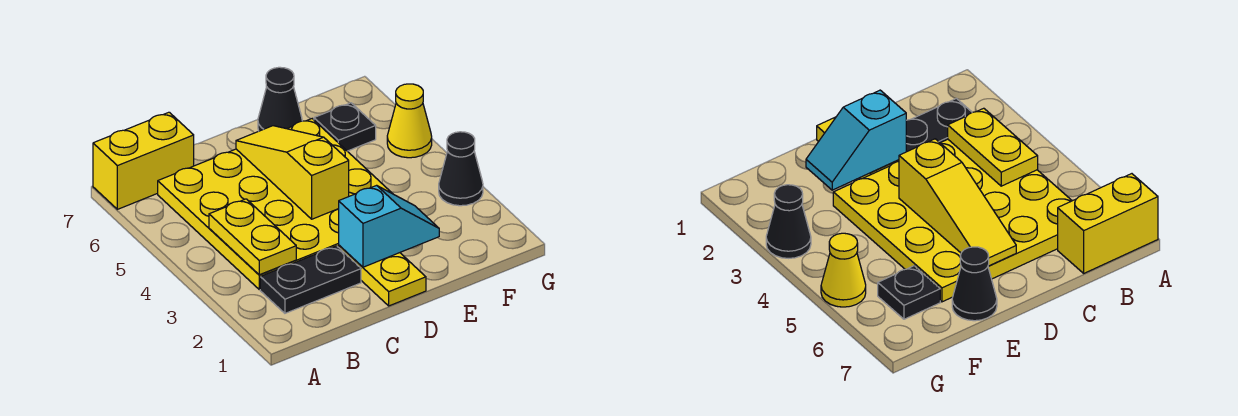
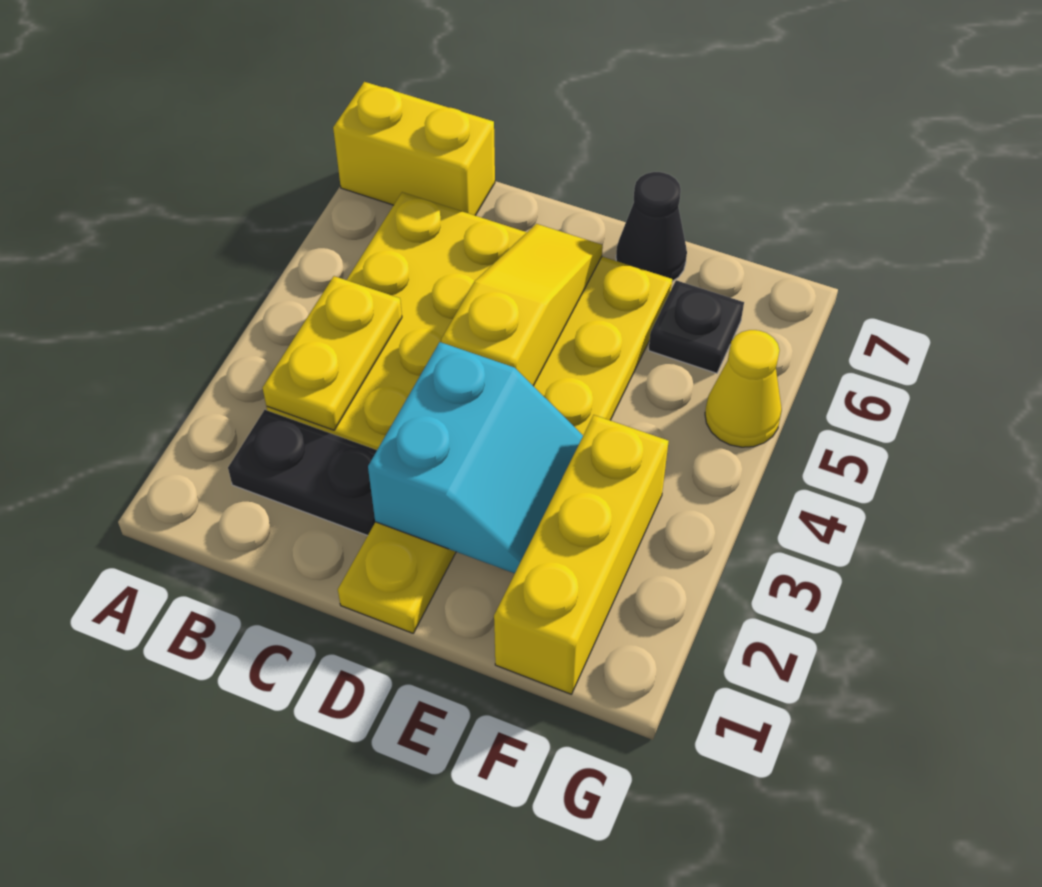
cyan 1x2 slope [339,185,439,267] -> cyan 2x2 slope [368,342,583,573]
none -> yellow 1x3 brick [494,415,669,694]
black 1x1 cone [439,132,483,206] -> none

